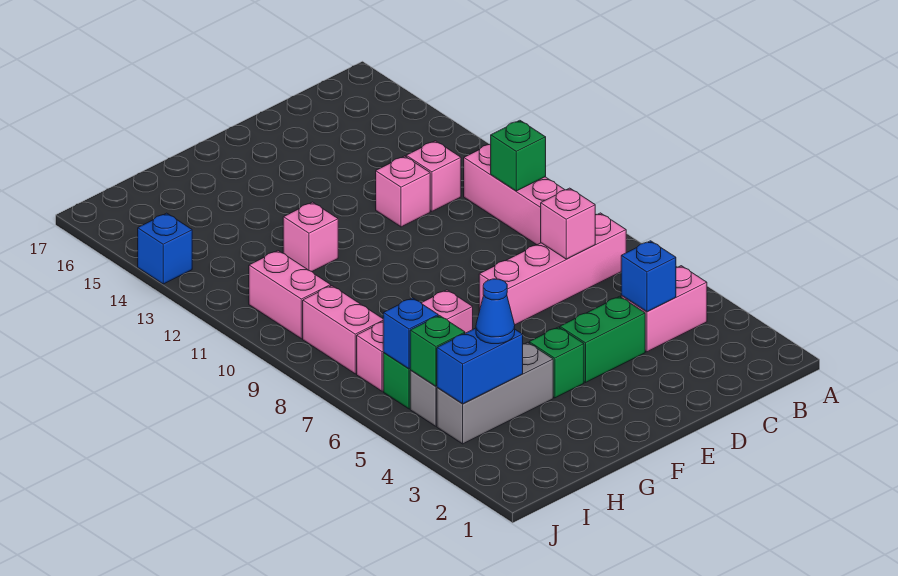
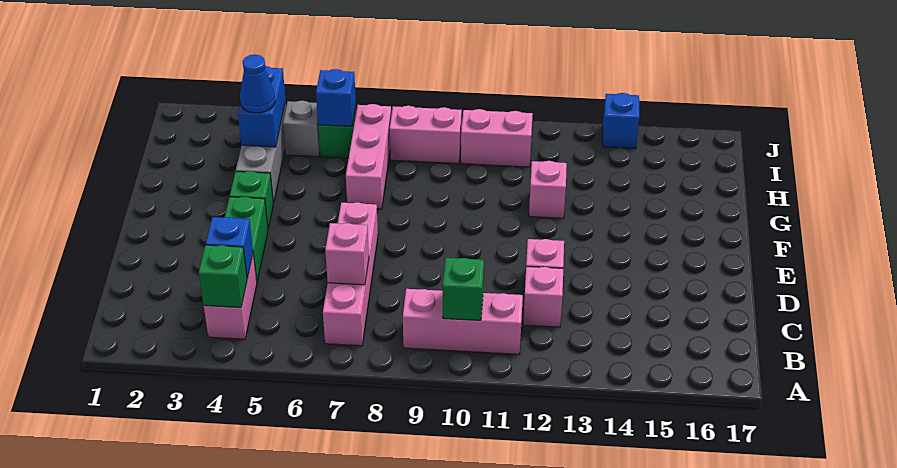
green 1x1 brick [410,316,465,386] -> green 1x1 brick moved to [199,245,247,307]

